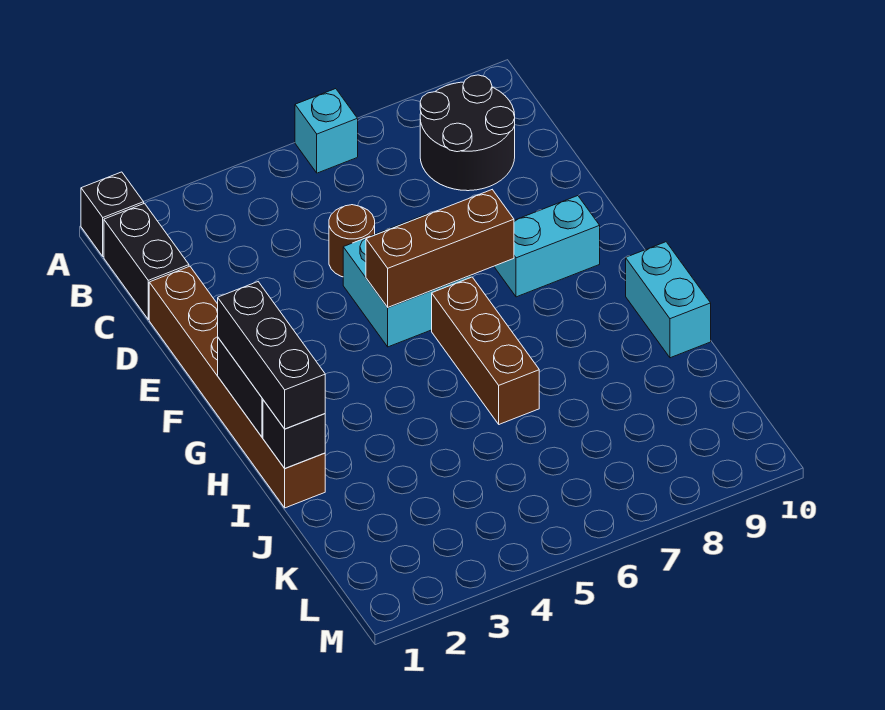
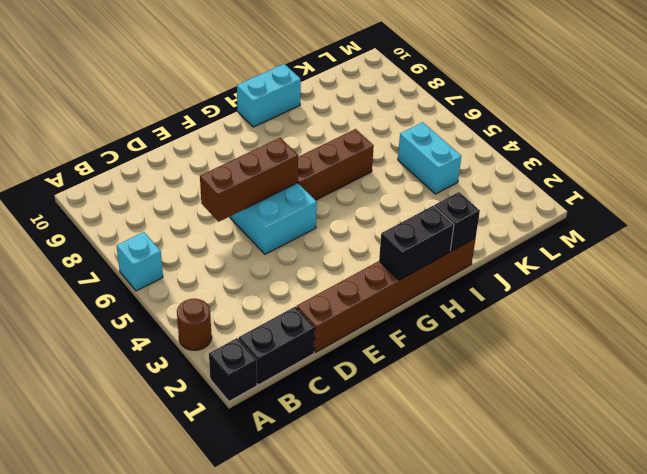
black 2x2 round brick [420,75,515,191] -> none
brown 1x1 round brick [329,205,375,277] -> brown 1x1 round brick moved to [177,299,212,350]
brown 1x3 brick [366,190,514,307] -> brown 1x3 brick turned to [200,138,298,222]
cyan 1x2 brick [494,196,600,297] -> cyan 1x2 brick moved to [398,122,461,194]
black 1x3 brick [218,282,325,429] -> none

